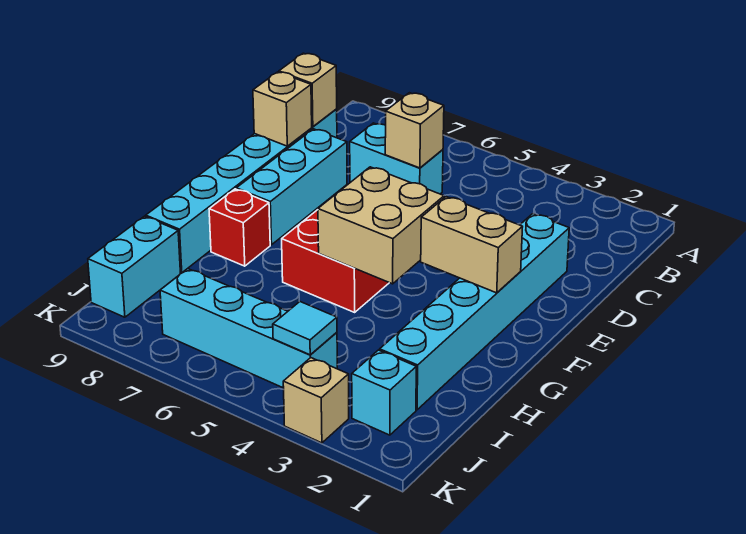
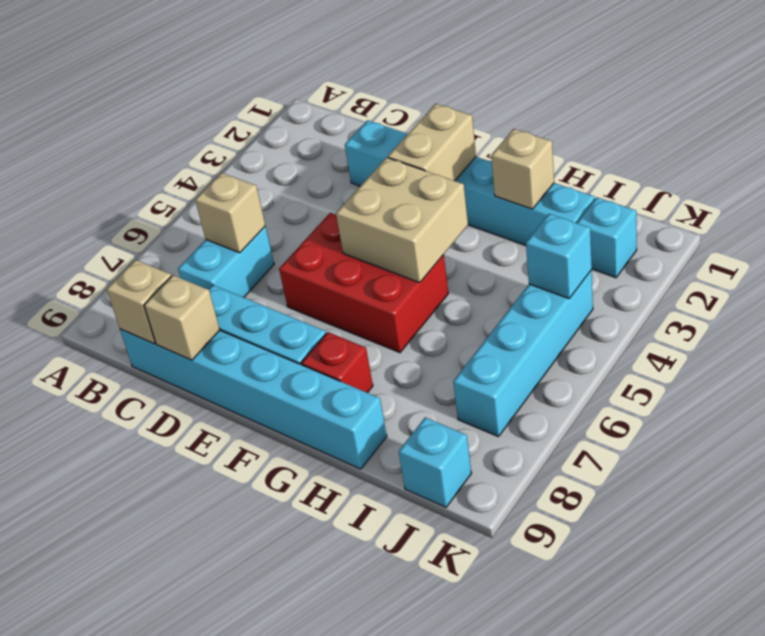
cyan 1x2 brick [88,216,181,317] -> cyan 1x1 brick [399,417,472,507]
cyan 1x1 tile [273,302,337,355] -> cyan 1x1 brick [526,214,592,299]
tan 1x1 brick [283,358,349,443] -> tan 1x1 brick moved to [491,129,554,209]

